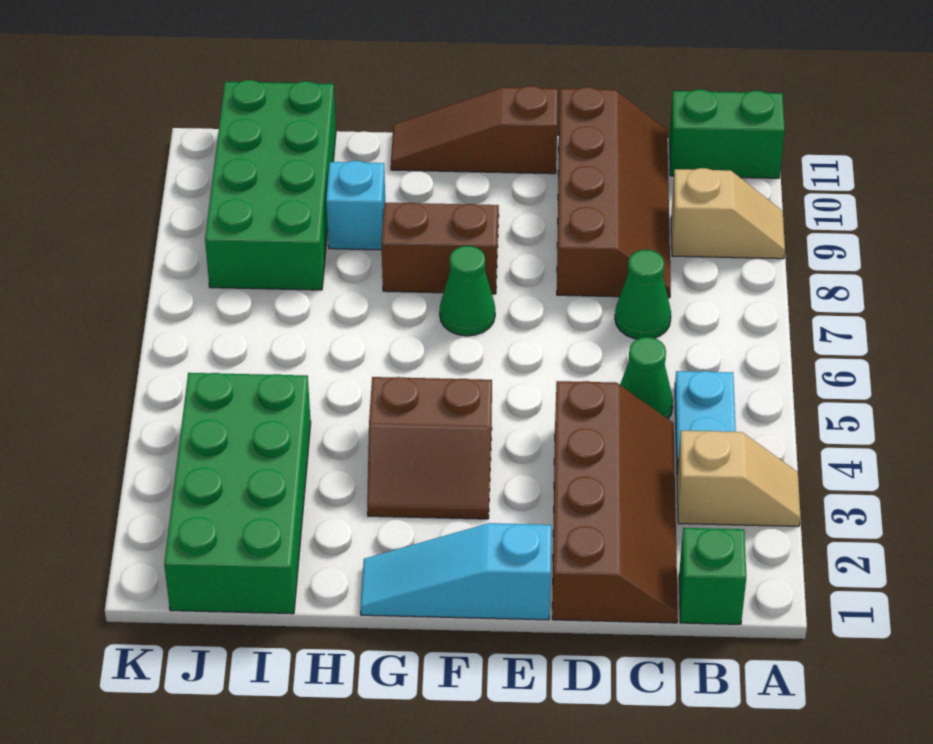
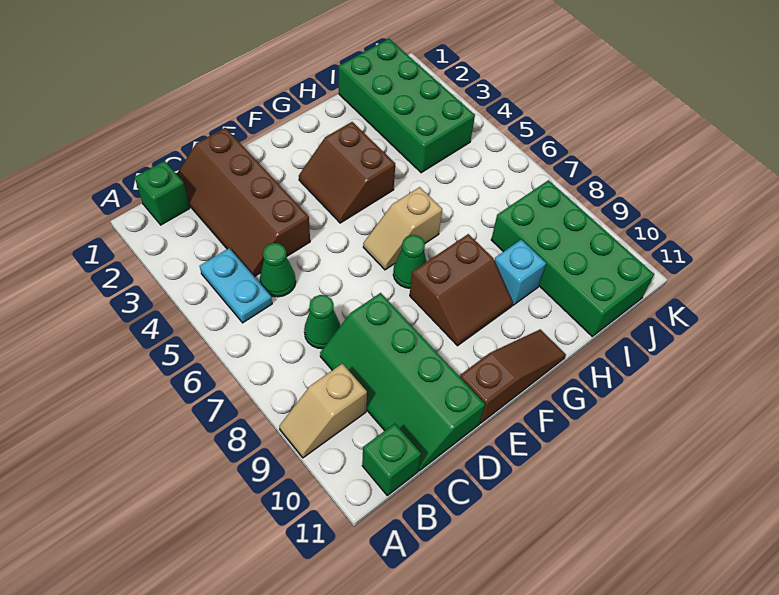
tan 1x2 slope [677,431,801,526] -> tan 1x2 slope moved to [363,187,442,270]
green 1x2 brick [669,89,785,178] -> green 1x1 brick [362,424,421,495]
brown 2x4 slope [557,87,671,298] -> green 2x4 slope [320,293,485,471]
cyan 1x3 slope [361,523,551,620] -> none
brown 2x2 slope [367,377,492,519] -> brown 2x2 slope turned to [299,122,395,223]

